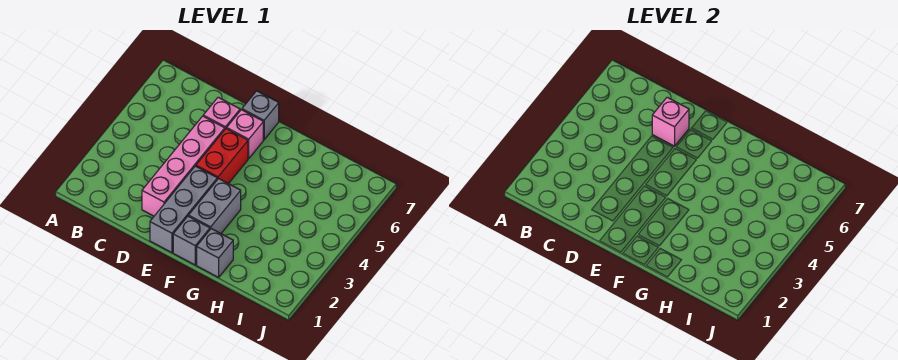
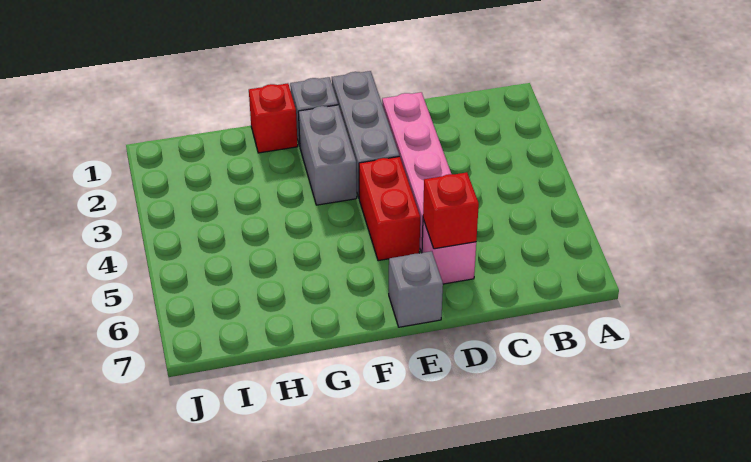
pink 1x1 brick [652,97,689,146] -> red 1x1 brick [423,172,479,249]
pink 1x1 brick [227,110,263,158] -> none
grey 1x1 brick [197,229,233,277] -> red 1x1 brick [249,83,298,153]

